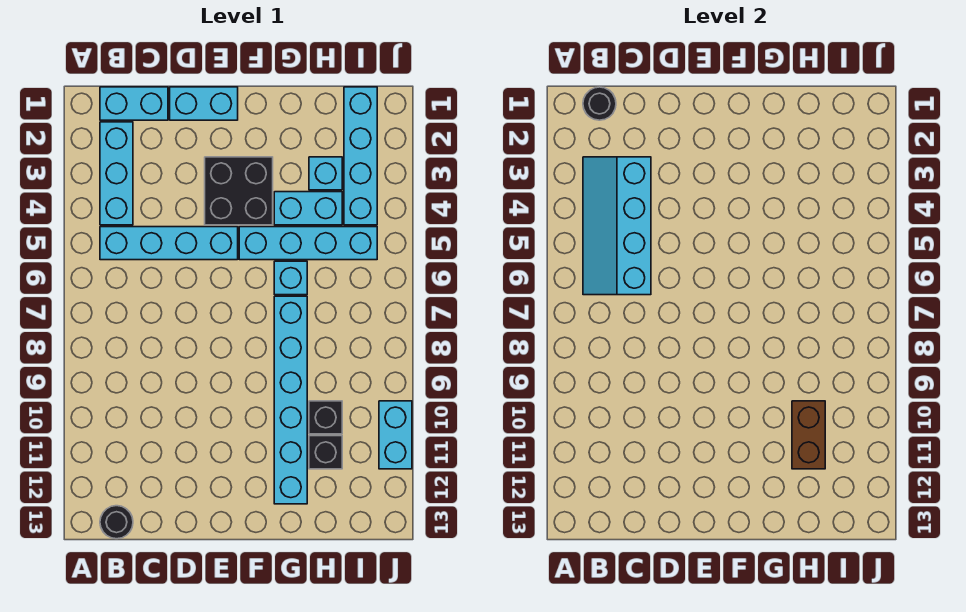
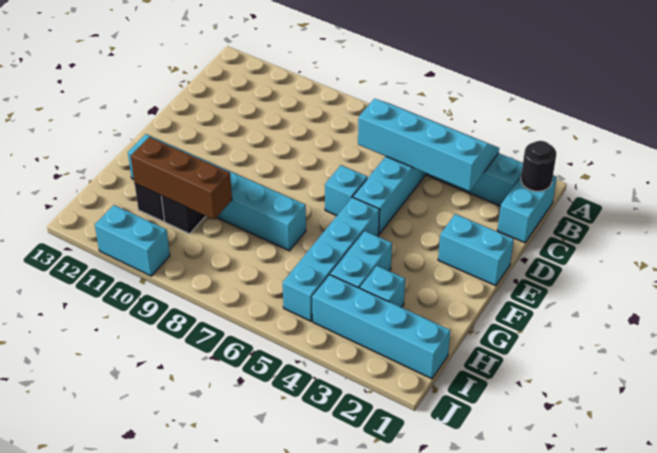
black 1x1 round brick [100,506,133,539] -> none
cyan 1x2 brick [170,87,238,120] -> cyan 1x2 brick turned to [438,214,514,286]
black 2x2 brick [205,157,273,225] -> none
cyan 1x1 brick [274,261,307,295] -> cyan 1x1 brick moved to [325,165,367,215]
brown 1x2 brick [792,401,825,469] -> brown 1x3 brick [131,137,232,220]

